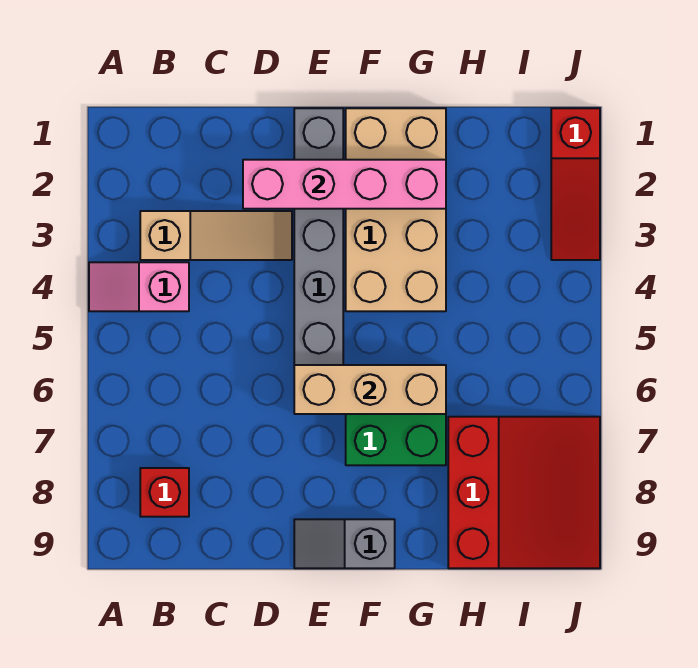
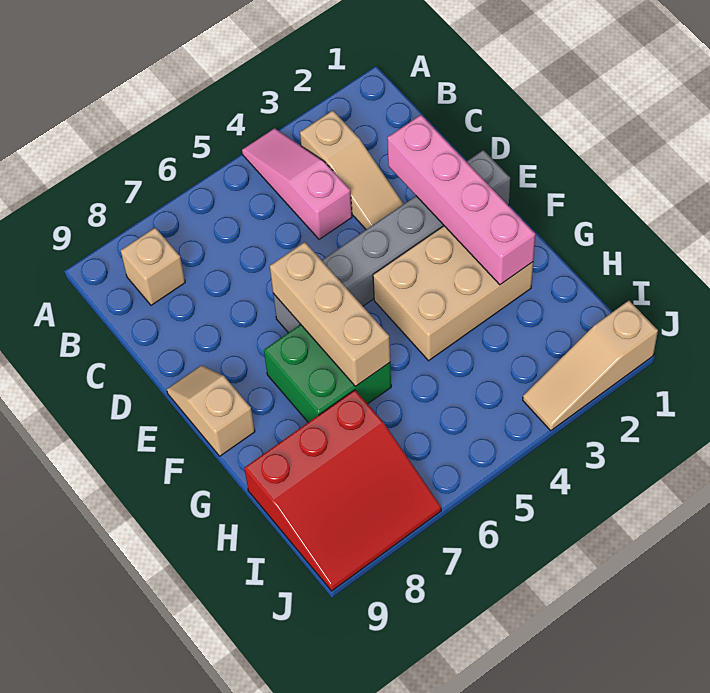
pink 1x2 slope [89,262,189,311] -> pink 1x3 slope [242,128,352,239]
red 1x1 brick [140,468,189,517] -> tan 1x1 brick [121,228,185,305]
grey 1x2 slope [294,519,395,568] -> tan 1x2 slope [167,365,255,456]
tan 2x4 brick [346,108,446,311] -> tan 2x3 brick [373,226,533,361]
red 1x3 slope [551,108,600,260] -> tan 1x3 slope [523,301,658,431]

